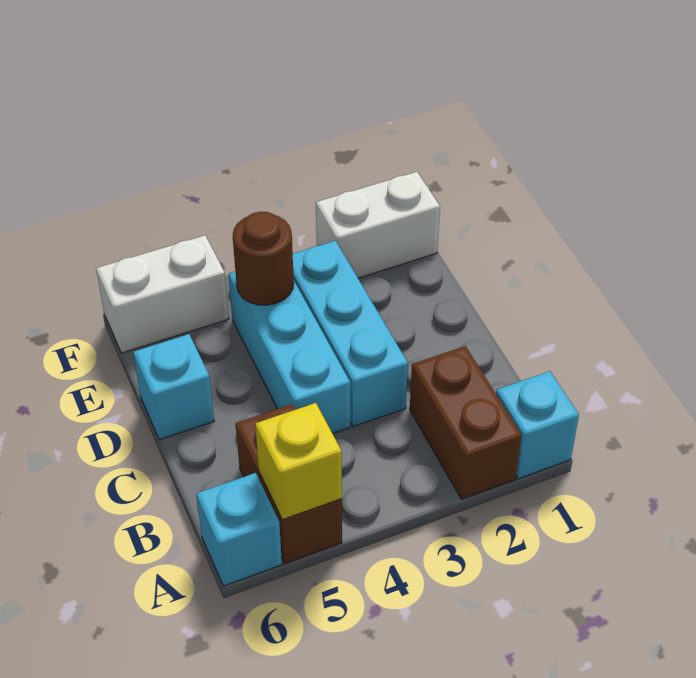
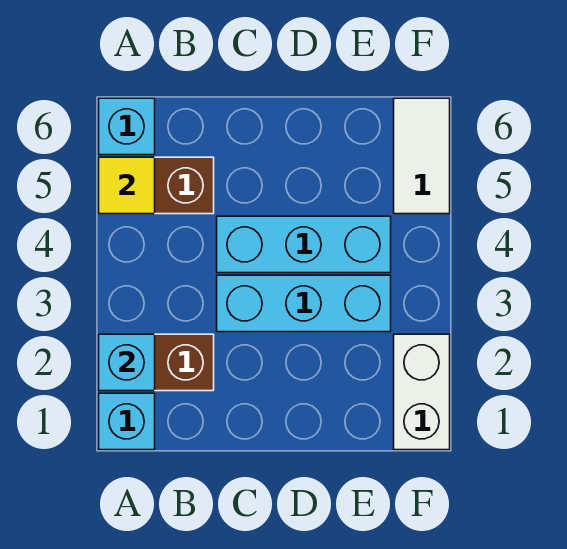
yellow 1x1 brick [255,403,342,520] -> yellow 1x1 tile [99,157,155,214]
cyan 1x1 brick [133,334,214,440] -> cyan 1x1 brick moved to [99,334,155,391]
brown 1x1 round brick [233,212,294,305] -> none
white 1x2 brick [96,235,229,353] -> white 1x2 tile [394,98,450,214]

